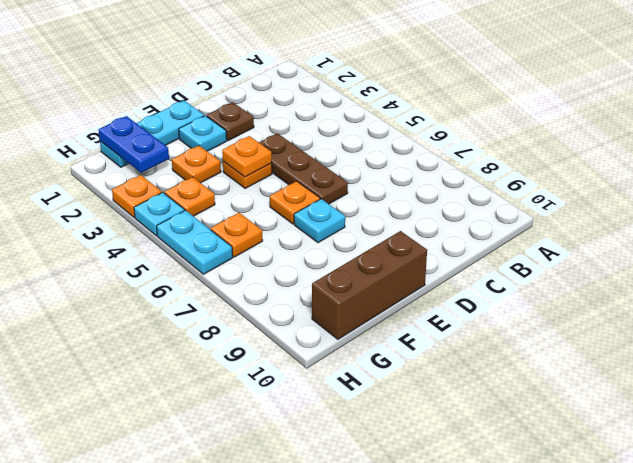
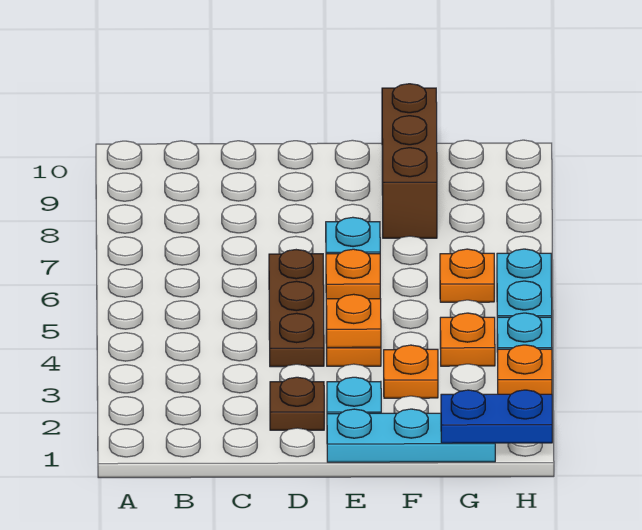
brown 1x3 brick [312,231,427,339] -> brown 1x3 brick turned to [382,84,437,238]
blue 1x2 plate [99,116,169,173] -> blue 1x2 plate turned to [441,390,552,443]

